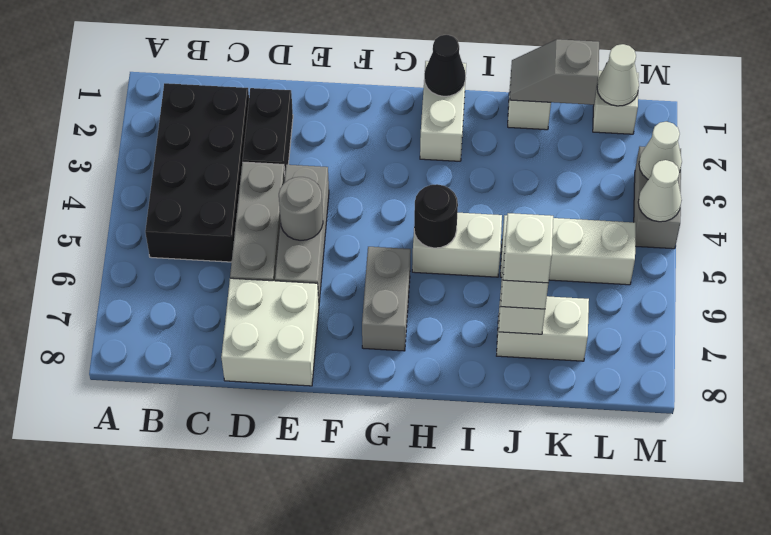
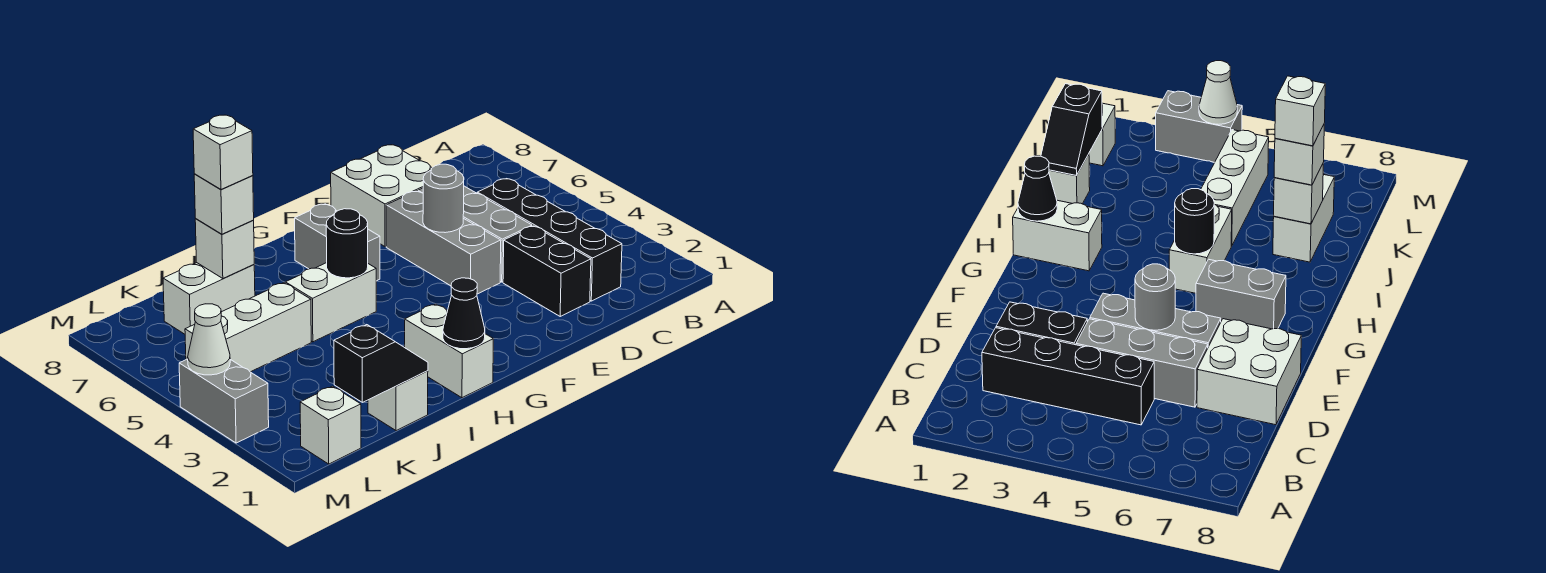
black 2x4 brick [145,83,249,262] -> black 1x4 brick [477,179,622,301]
grey 1x2 slope [510,39,599,105] -> black 1x2 slope [334,325,428,402]
white 1x1 cone [597,44,639,106] -> none
white 1x1 cone [639,122,682,179] -> none

